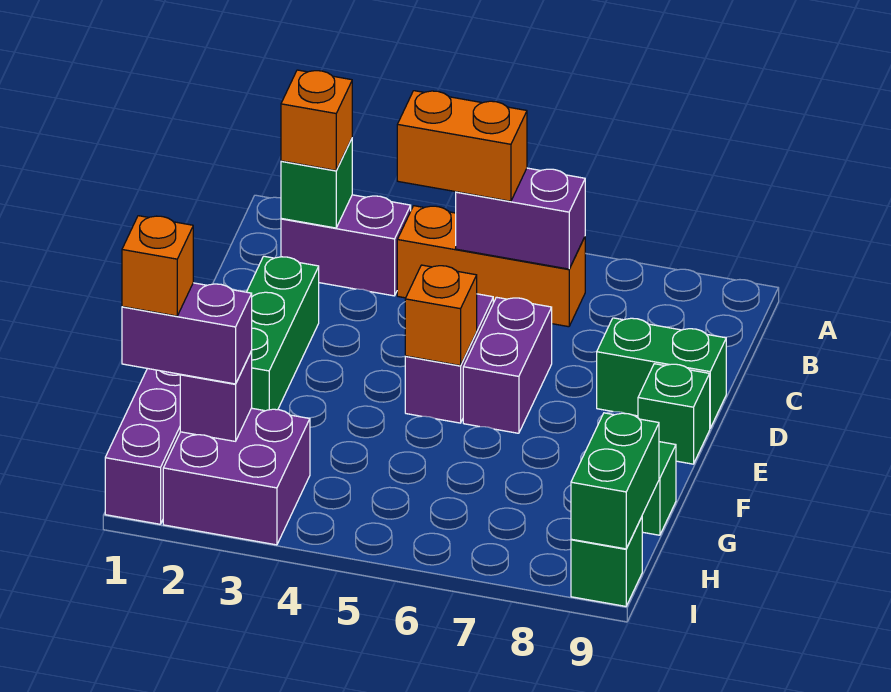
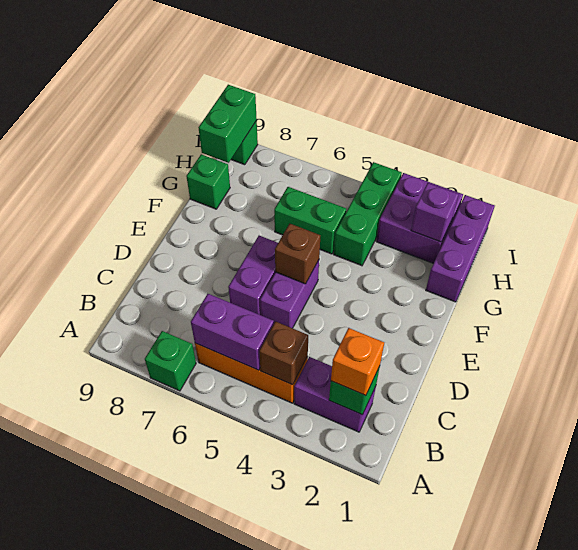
none -> brown 1x1 brick [259,322,308,385]
orange 1x2 brick [397,91,527,201] -> none
green 1x3 brick [247,256,319,411] -> green 1x3 brick moved to [334,162,402,266]
green 1x2 brick [597,318,726,428] -> green 1x2 brick moved to [274,187,346,254]
orange 1x1 brick [405,265,477,366] -> brown 1x1 brick [275,224,320,284]
green 1x1 brick [638,364,710,464] -> green 1x1 brick moved to [145,331,196,391]
purple 1x2 brick [122,283,252,384] -> none
orange 1x1 brick [122,216,193,316] -> none

